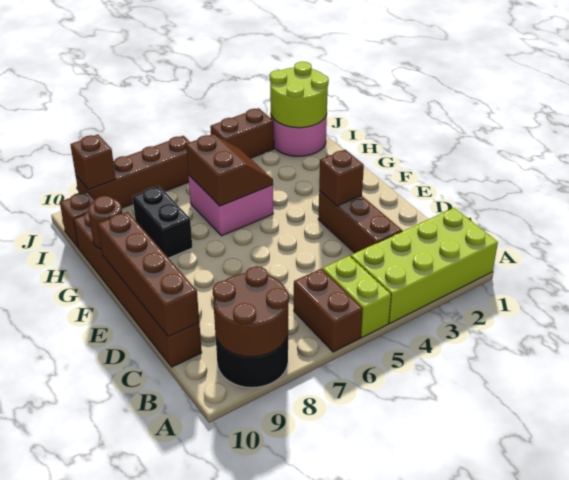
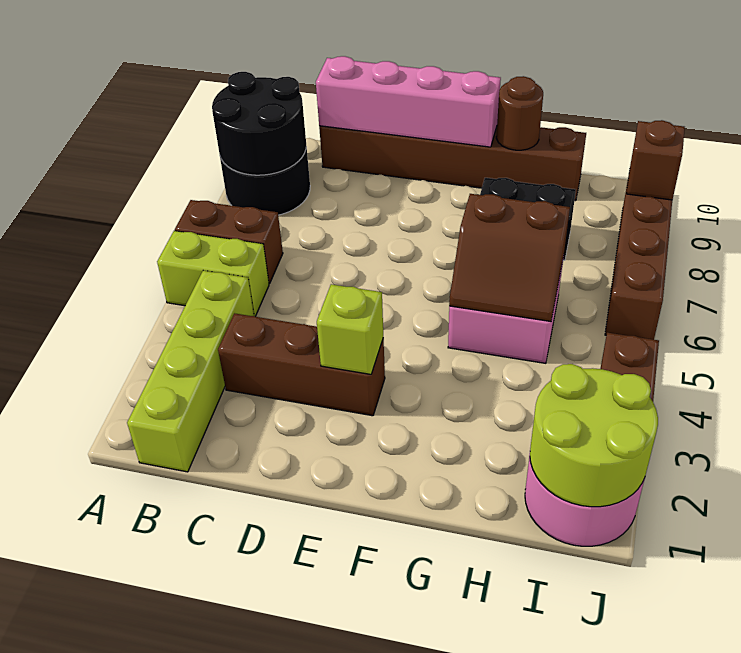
lime 2x4 brick [351,208,498,323] -> lime 1x4 brick [127,271,254,472]
brown 2x2 round brick [213,266,289,357] -> black 2x2 round brick [212,72,306,175]
brown 1x4 brick [98,212,199,337] -> pink 1x4 brick [316,56,501,147]
brown 1x1 brick [319,150,364,206] -> lime 1x1 brick [317,284,383,374]
brown 1x1 brick [60,192,95,247] -> none

